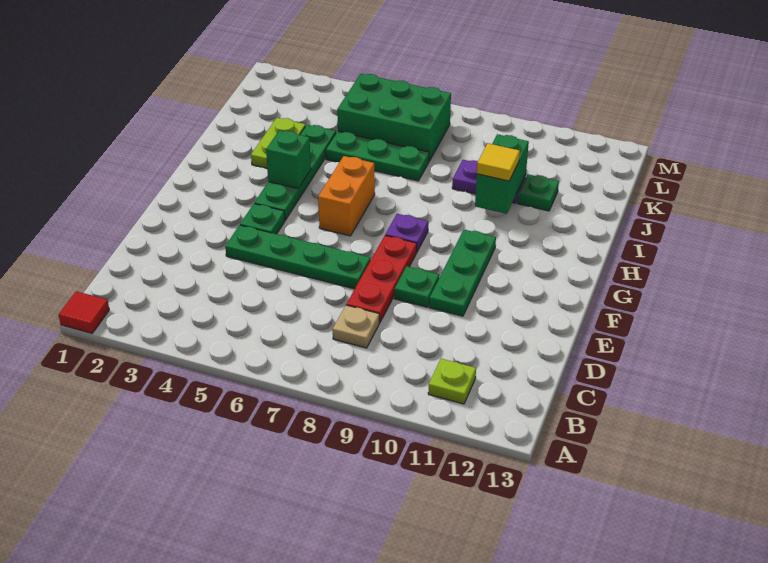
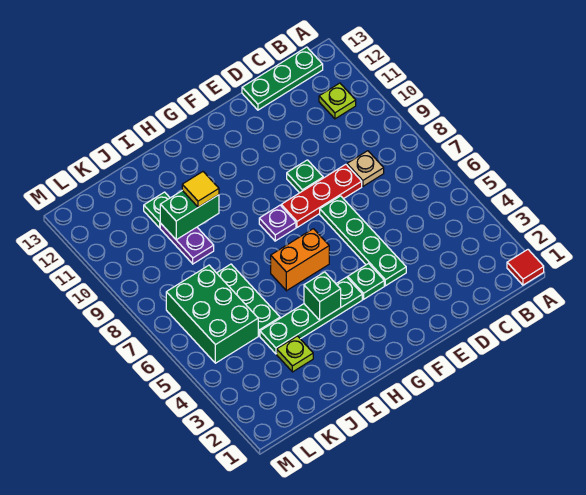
green 1x3 plate [429,230,496,316] -> green 1x3 plate moved to [242,47,323,110]
lime 1x2 plate [251,118,305,168] -> lime 1x1 plate [277,336,313,372]

